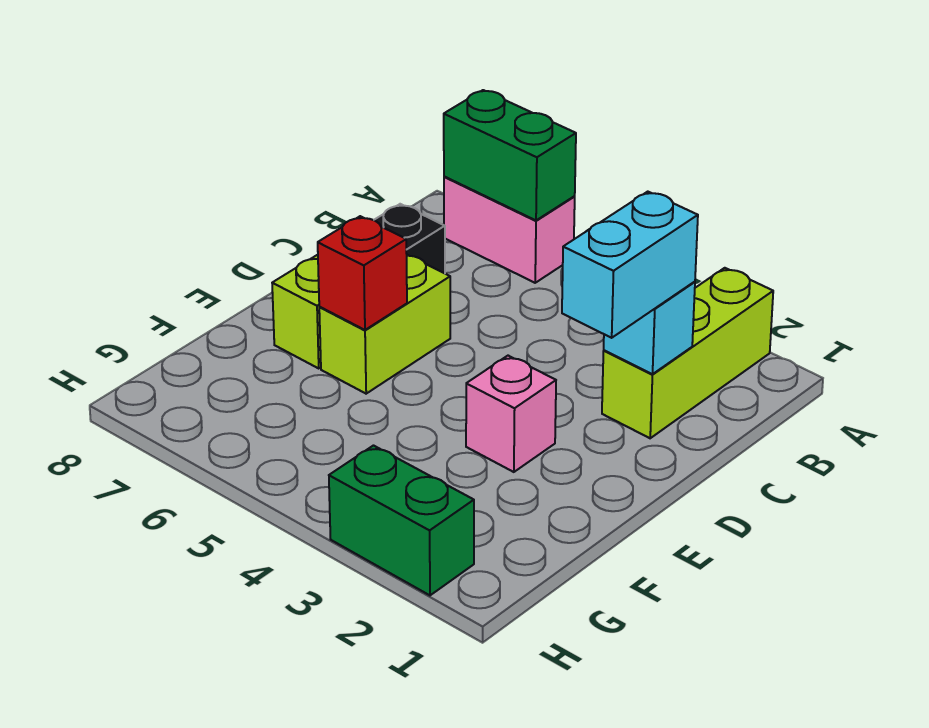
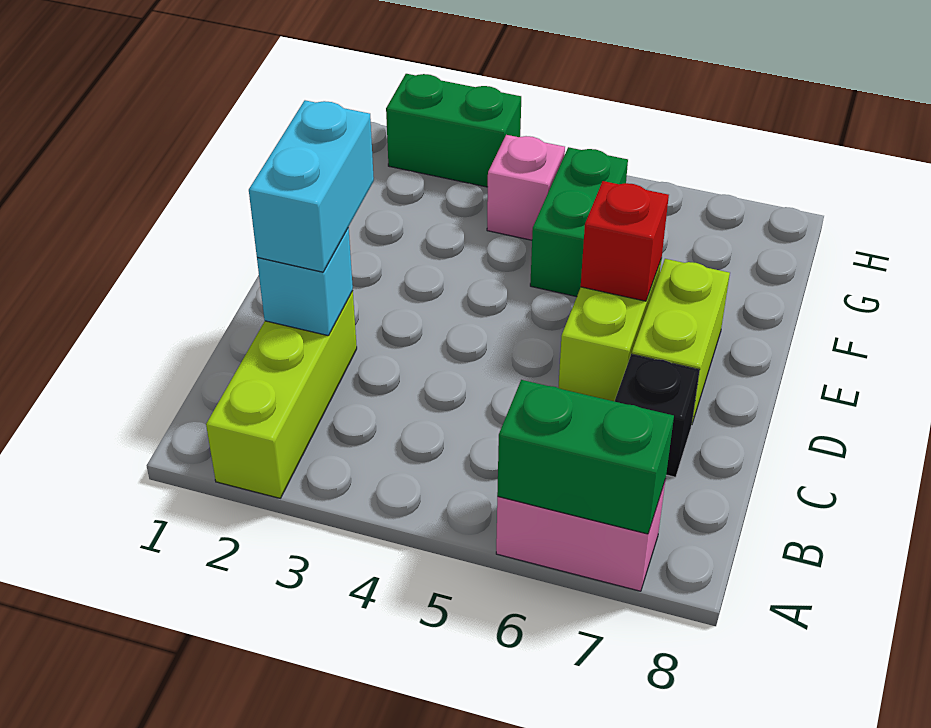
pink 1x1 brick [466,356,556,472] -> pink 1x1 brick moved to [487,135,565,240]
none -> green 1x2 brick [530,147,628,297]

